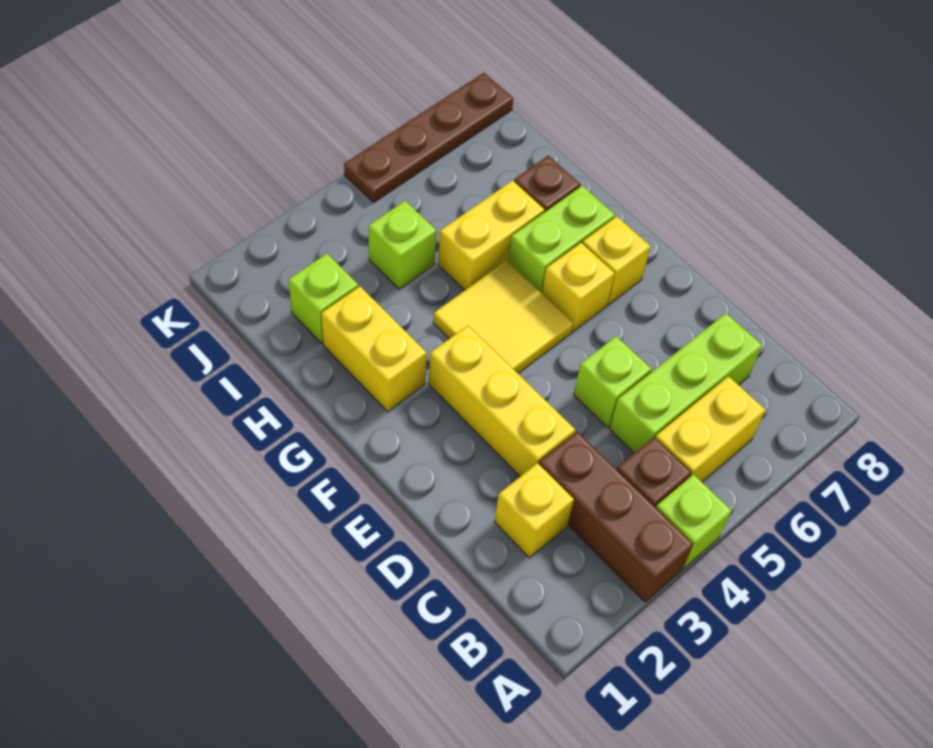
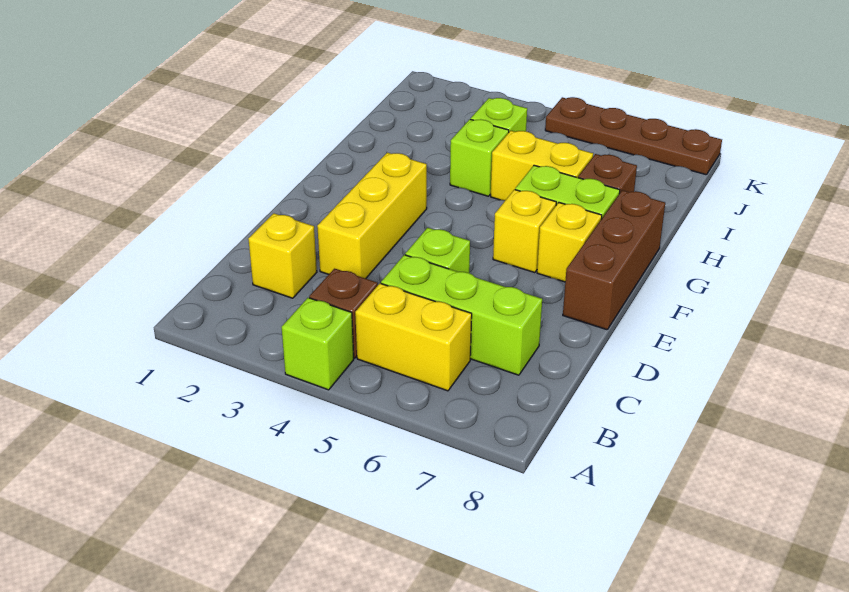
brown 1x3 brick [539,431,693,602] -> brown 1x3 brick moved to [563,190,665,330]
yellow 2x2 tile [434,261,573,374] -> none
yellow 1x2 brick [321,286,427,411] -> none
lime 1x1 brick [289,254,358,344] -> lime 1x1 brick moved to [450,119,509,196]

